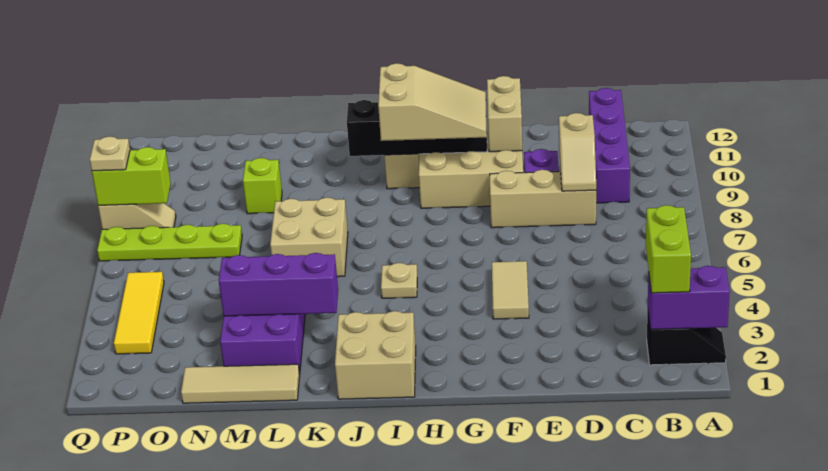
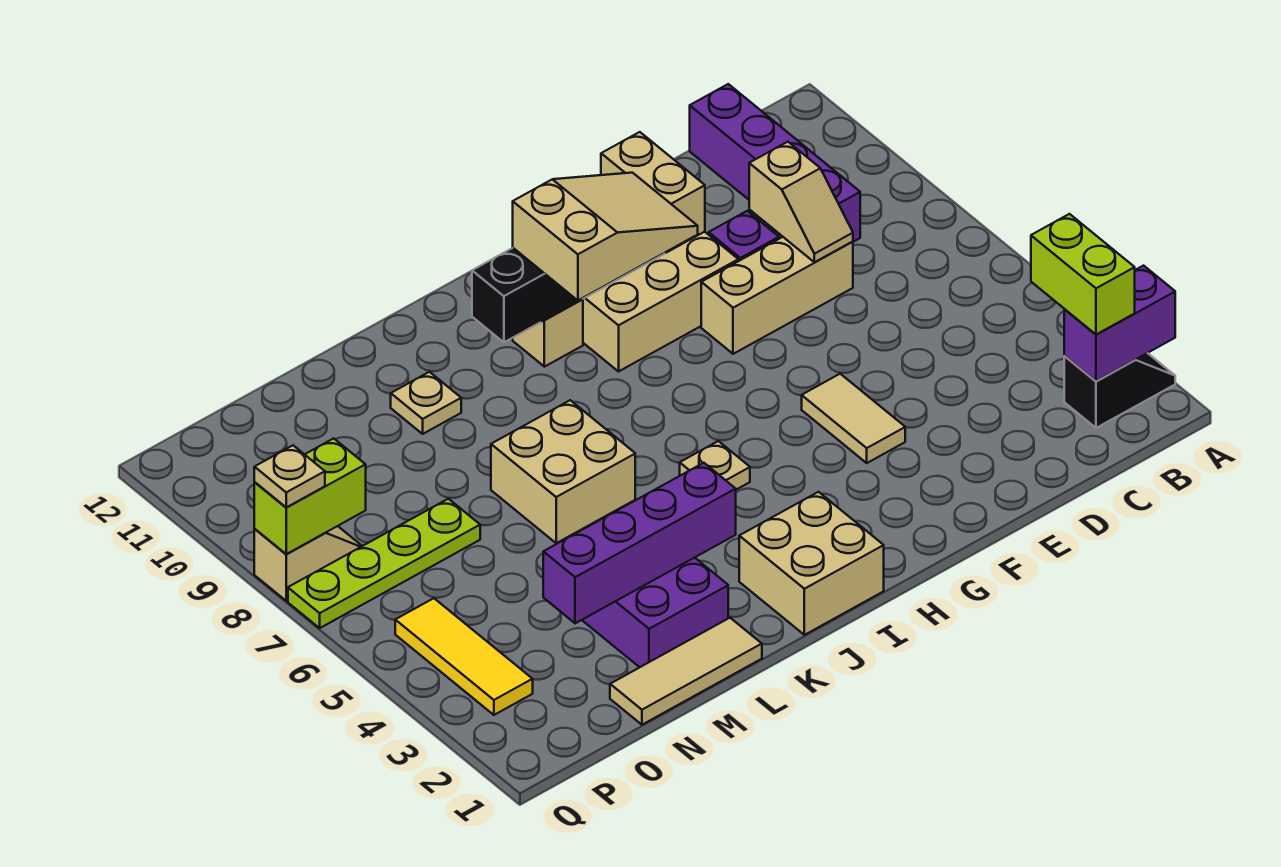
purple 1x3 brick [219,253,338,316] -> purple 1x4 brick [543,463,736,623]
none -> tan 1x1 plate [391,372,461,434]
lime 1x1 brick [243,158,282,214] -> none

